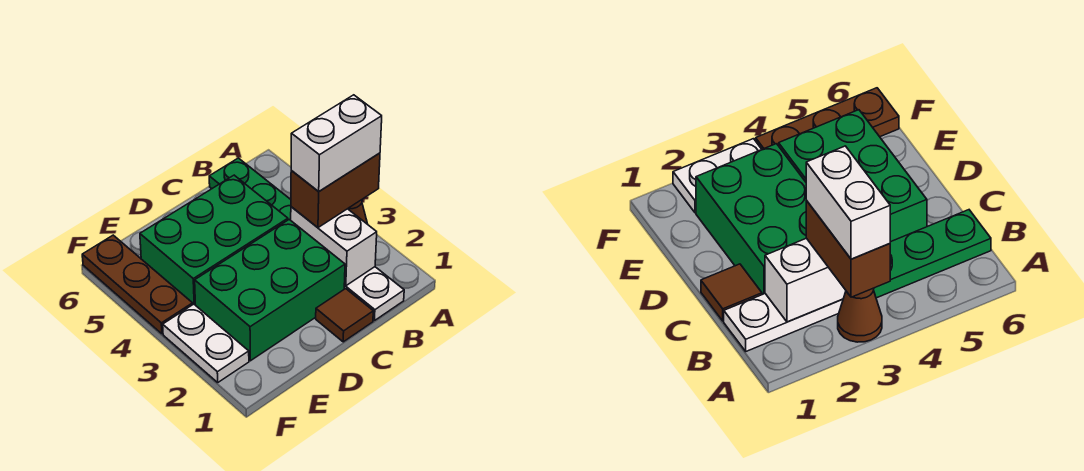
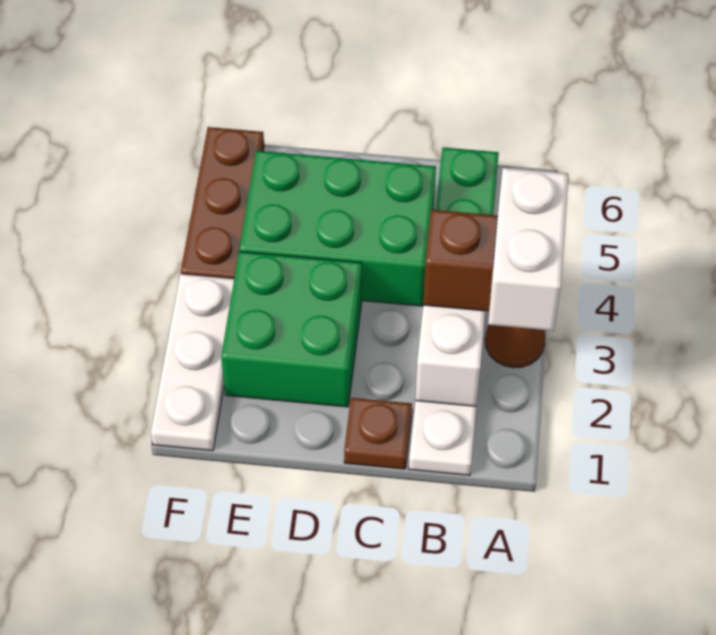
white 1x2 brick [291,95,382,192] -> white 1x2 brick turned to [488,168,568,331]
brown 1x1 tile [316,289,373,342] -> brown 1x1 plate [344,398,412,469]
green 2x3 brick [195,220,345,361] -> green 2x2 brick [221,251,362,407]
white 1x2 plate [163,304,249,382] -> white 1x3 plate [151,274,234,451]

